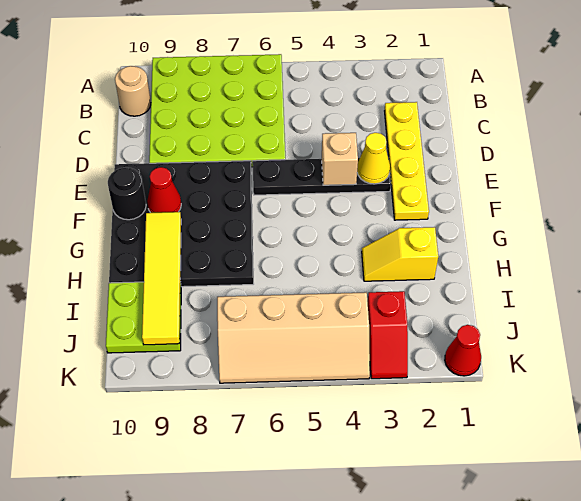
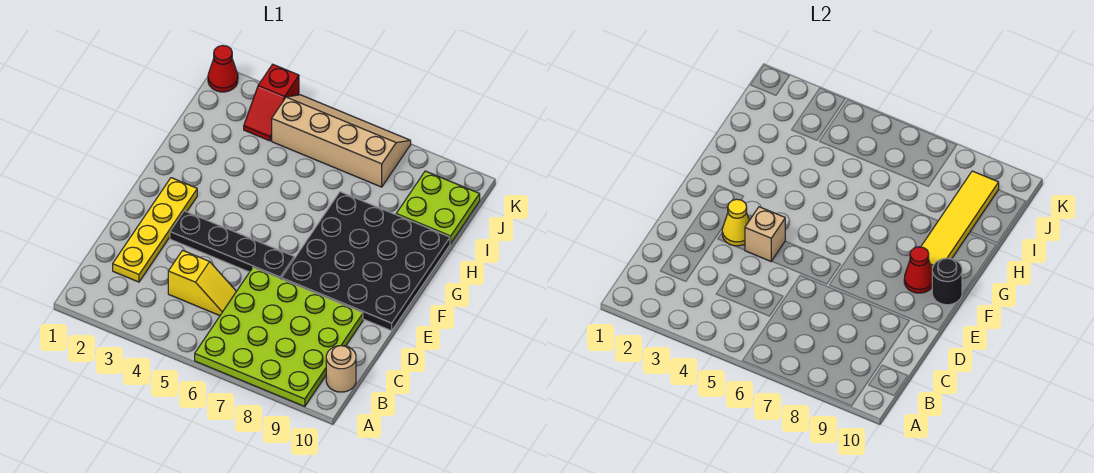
yellow 1x2 slope [362,227,438,281] -> yellow 1x2 slope moved to [168,250,237,316]
red 1x2 slope [368,291,408,379] -> red 1x2 slope turned to [244,64,299,141]

